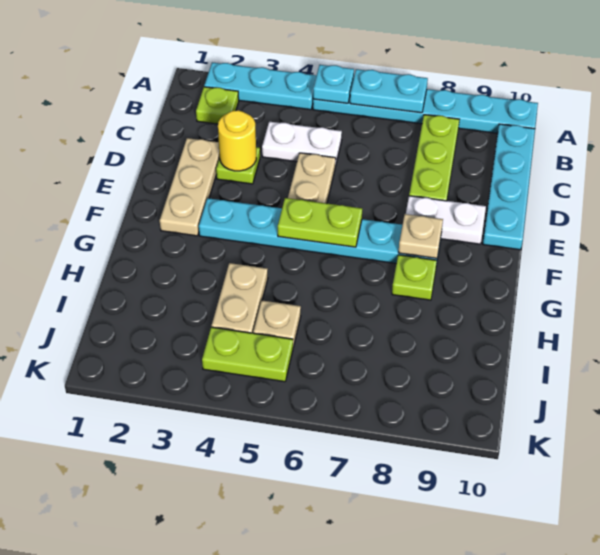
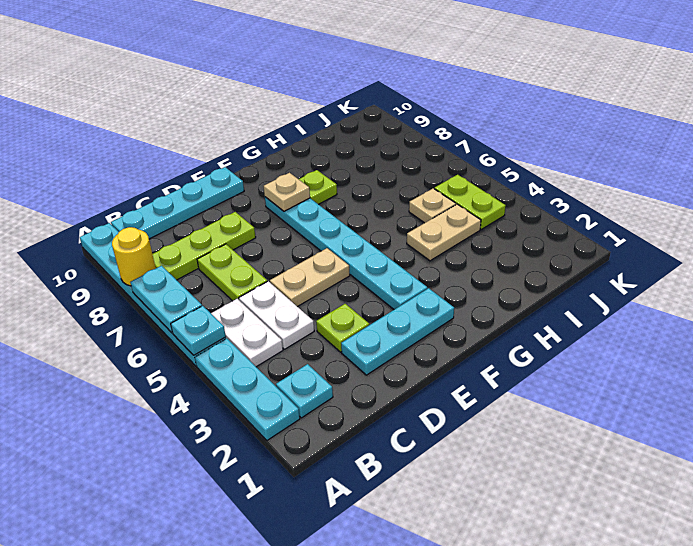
lime 1x1 plate [196,87,239,124] -> cyan 1x1 plate [276,364,333,418]
tan 1x3 plate [160,138,220,236] -> cyan 1x3 plate [341,288,454,375]
yellow 1x1 round brick [218,110,256,171] -> yellow 1x1 round brick moved to [112,227,156,286]
white 1x2 plate [406,196,486,244] -> white 1x2 plate moved to [211,299,283,367]
lime 1x2 plate [278,198,362,247] -> lime 1x2 plate moved to [197,244,267,301]

